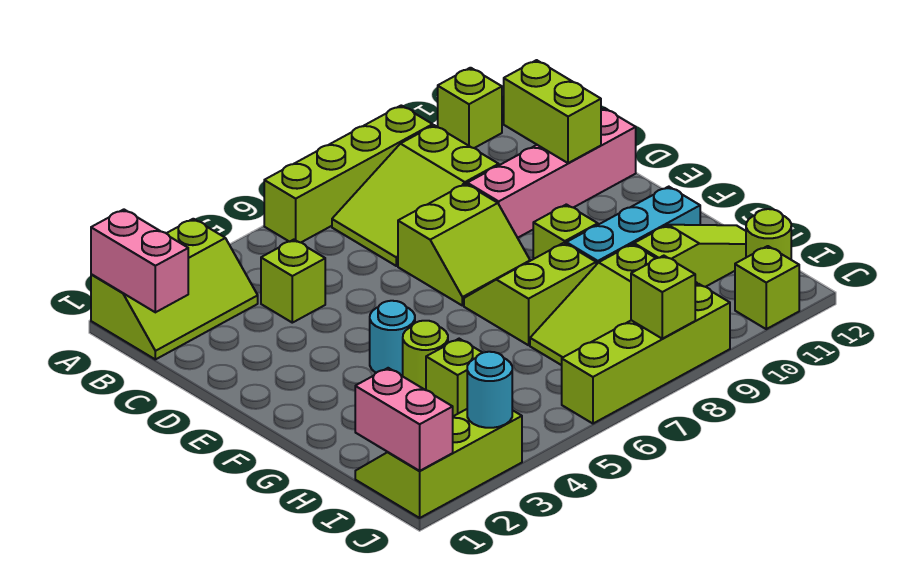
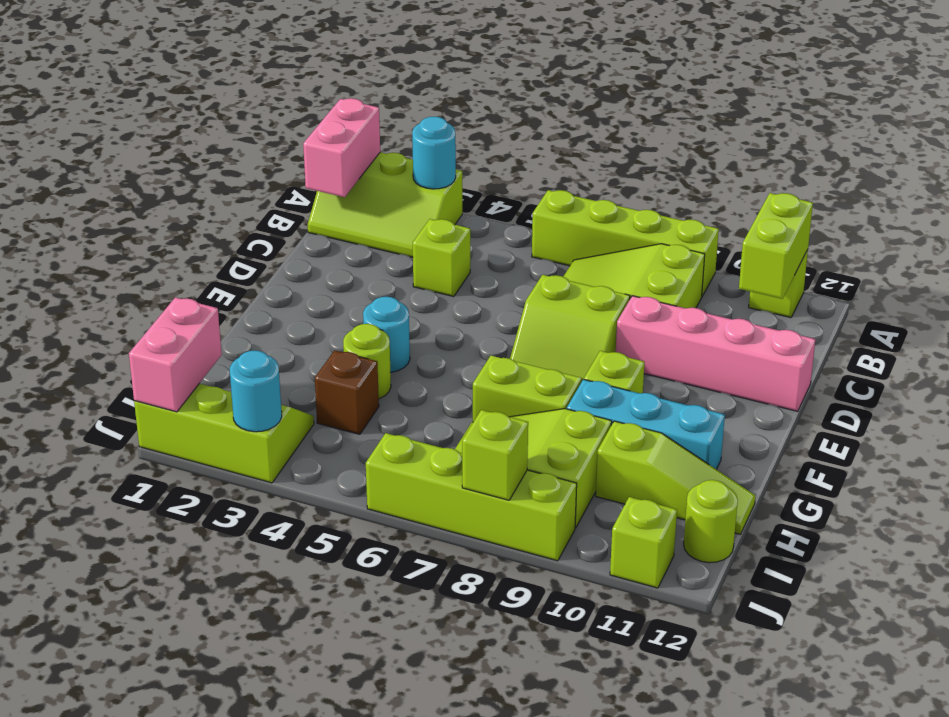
none -> cyan 1x1 round brick [412,117,456,189]
lime 1x2 brick [504,60,601,163] -> lime 1x2 brick moved to [739,193,813,299]
lime 1x1 brick [426,339,483,416] -> brown 1x1 brick [315,350,379,434]

